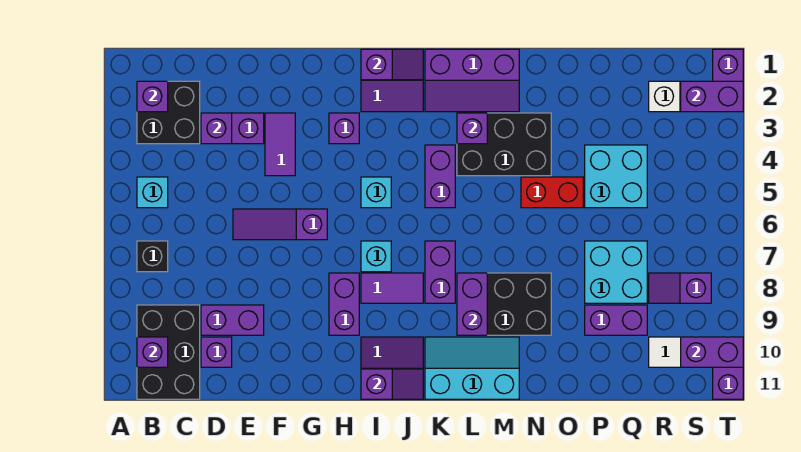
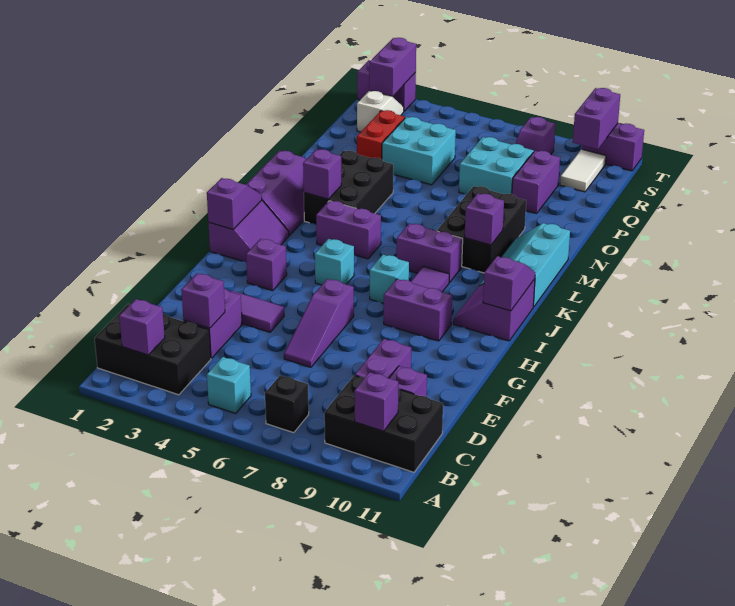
black 2x2 brick [137,81,200,144] -> black 2x3 brick [94,304,211,395]
purple 1x2 brick [457,273,487,335] -> purple 1x1 brick [465,193,504,245]
red 1x2 brick [521,177,583,208] -> red 1x2 brick moved to [357,110,405,159]

